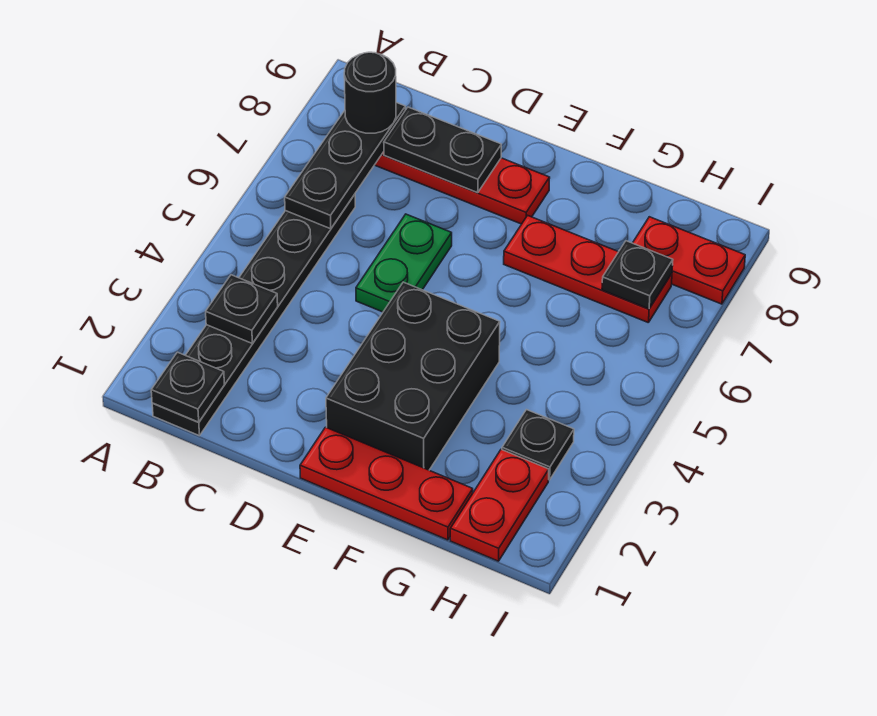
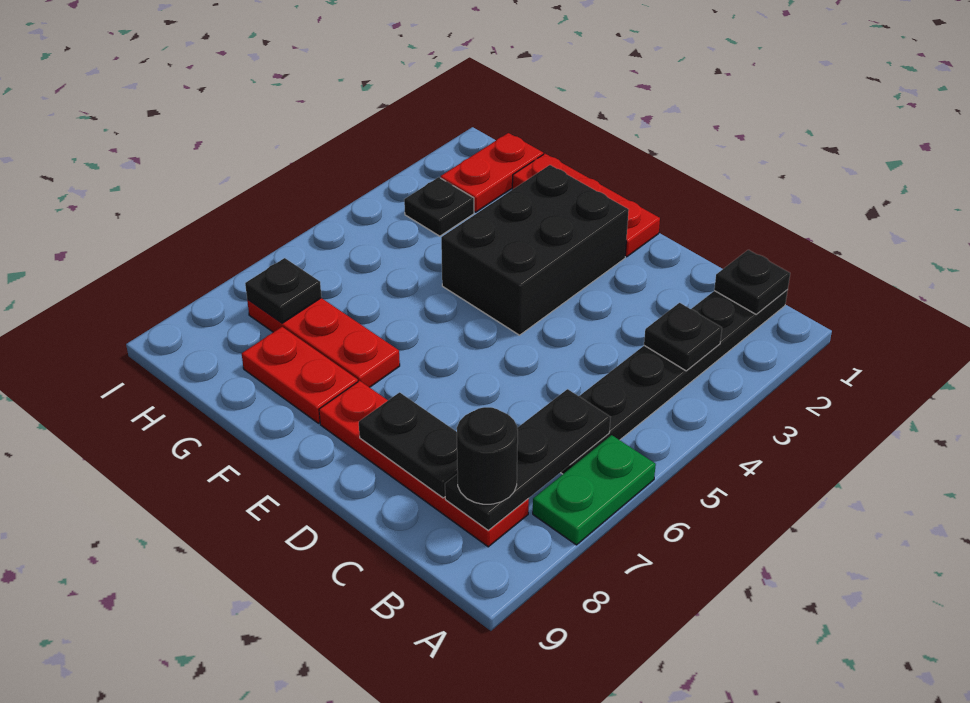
green 1x2 plate [356,214,452,312] -> green 1x2 plate moved to [533,435,656,545]
red 1x2 plate [633,217,745,304] -> red 1x2 plate moved to [242,327,358,423]

